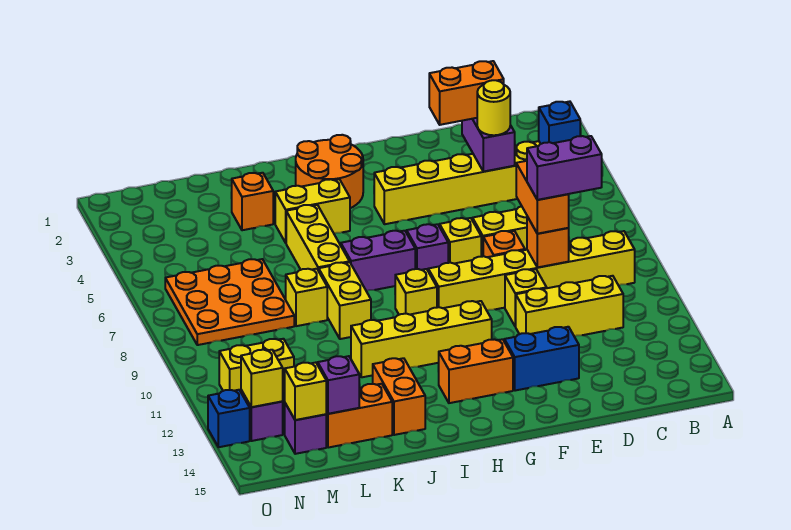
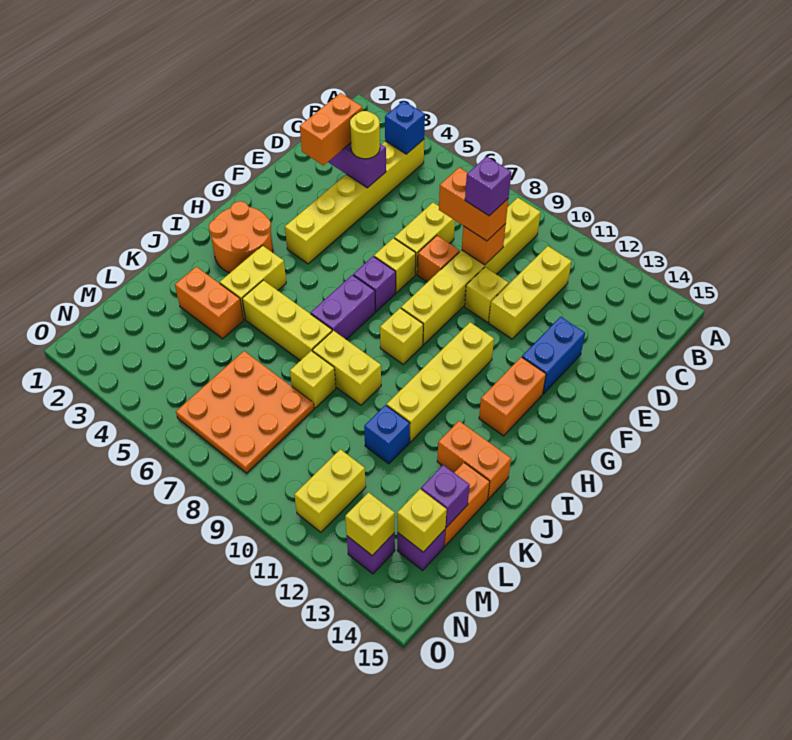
purple 1x2 brick [527,136,602,200] -> purple 1x1 brick [465,156,511,216]
orange 1x1 brick [232,173,273,230] -> orange 1x2 brick [175,267,244,339]
blue 1x1 brick [208,390,250,447] -> blue 1x1 brick moved to [364,405,410,464]

